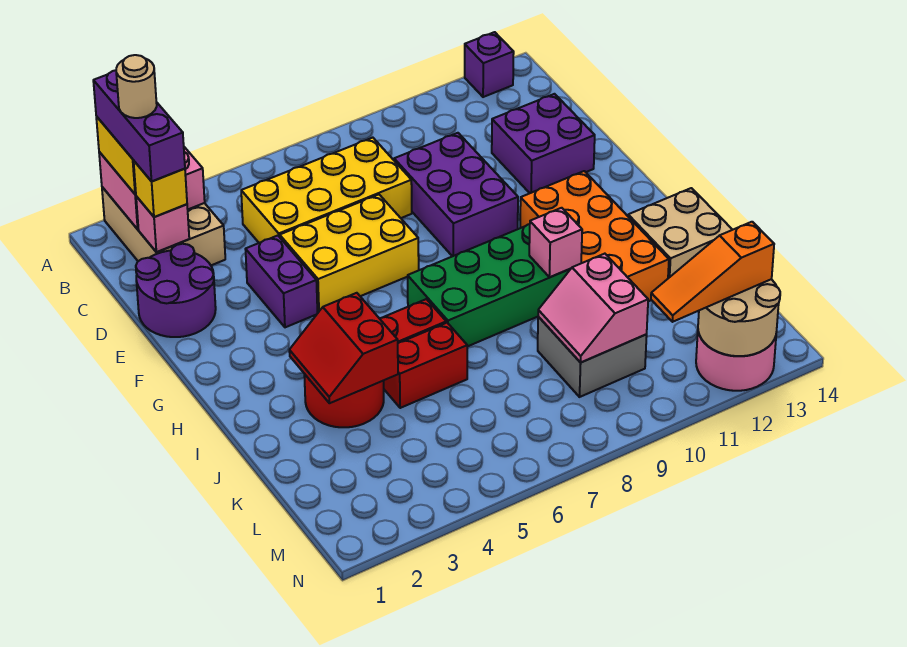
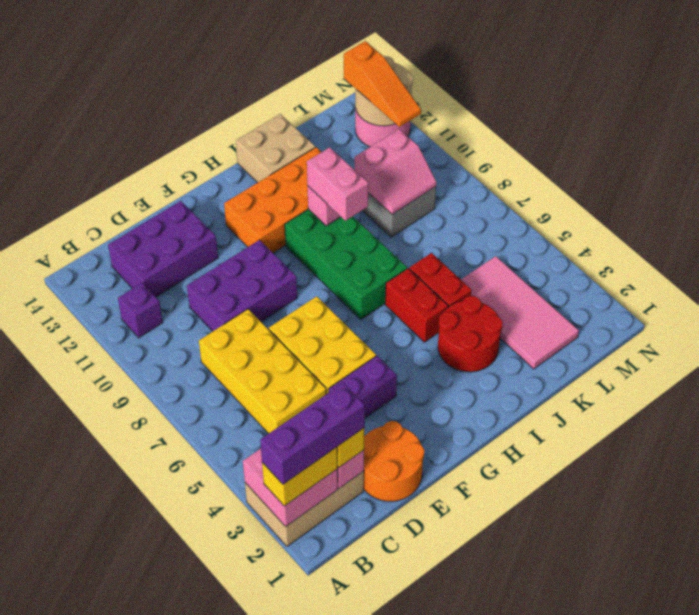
purple 1x1 brick [465,32,514,97] -> purple 1x1 brick moved to [118,283,163,338]
tan 1x1 round brick [116,55,157,118] -> none
purple 2x2 round brick [136,244,216,337] -> orange 2x2 round brick [364,421,424,501]
purple 2x2 brick [492,94,595,193] -> purple 2x3 brick [108,201,218,297]
red 2x2 slope [289,293,398,403] -> none
none -> pink 1x2 brick [307,147,368,221]
none -> pink 2x4 tile [461,256,579,369]

